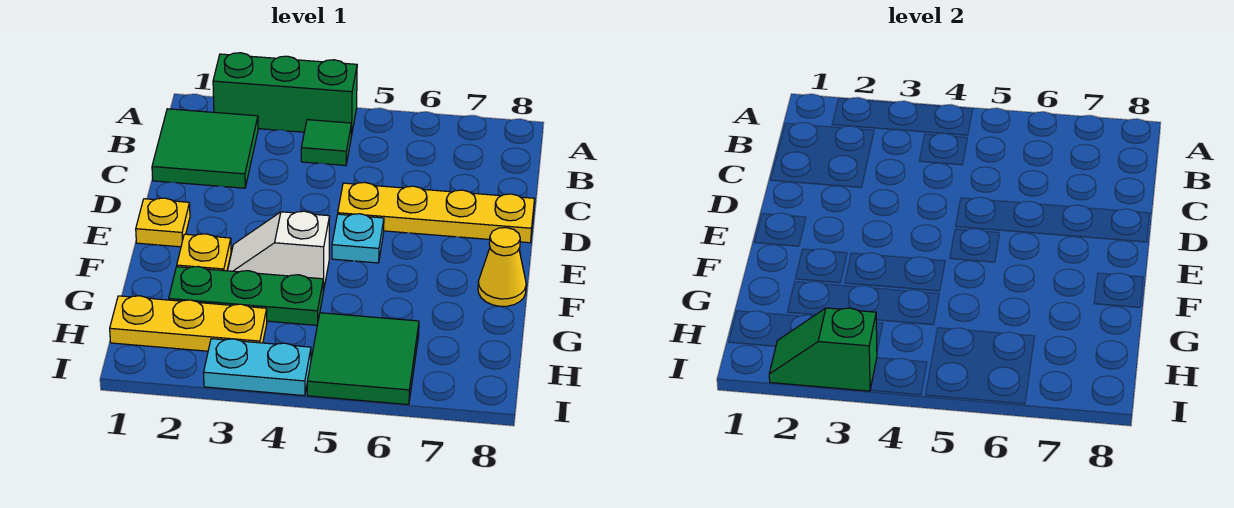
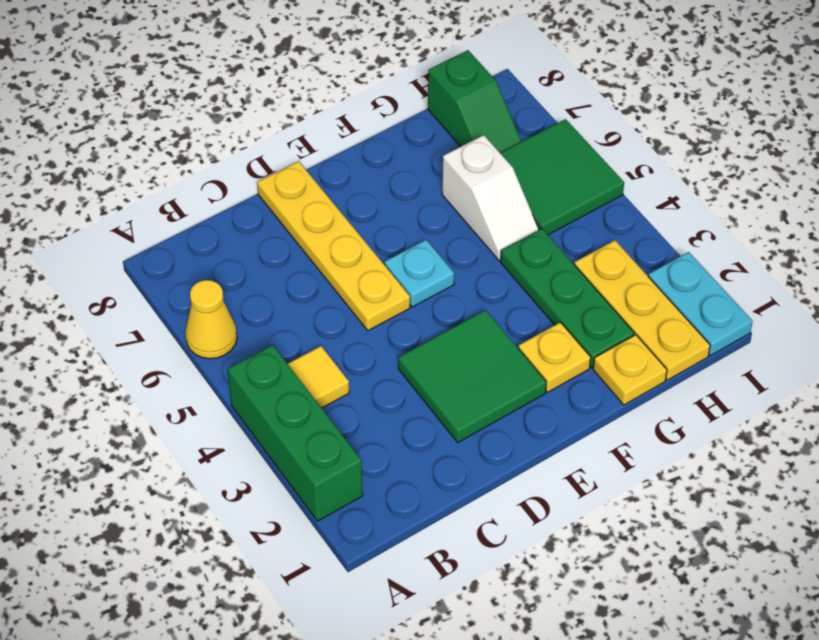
green 2x2 tile [152,109,258,188] -> green 2x2 tile moved to [398,310,546,442]
green 1x1 tile [301,120,352,165] -> yellow 1x1 tile [288,346,349,408]
yellow 1x1 plate [136,198,190,247] -> yellow 1x1 plate moved to [593,335,667,405]
white 1x2 slope [228,211,330,291] -> white 1x2 slope moved to [442,135,539,261]
yellow 1x1 cone [478,228,526,306] -> yellow 1x1 cone moved to [185,280,237,359]
green 1x2 slope [769,308,877,391] -> green 1x2 slope moved to [428,50,522,153]
cyan 1x2 plate [204,339,311,396] -> cyan 1x2 plate moved to [648,252,753,356]

